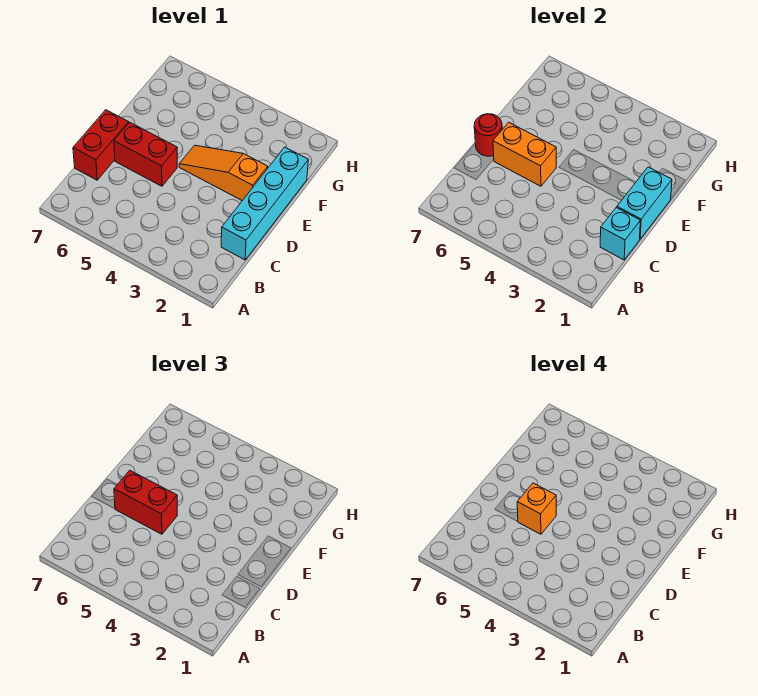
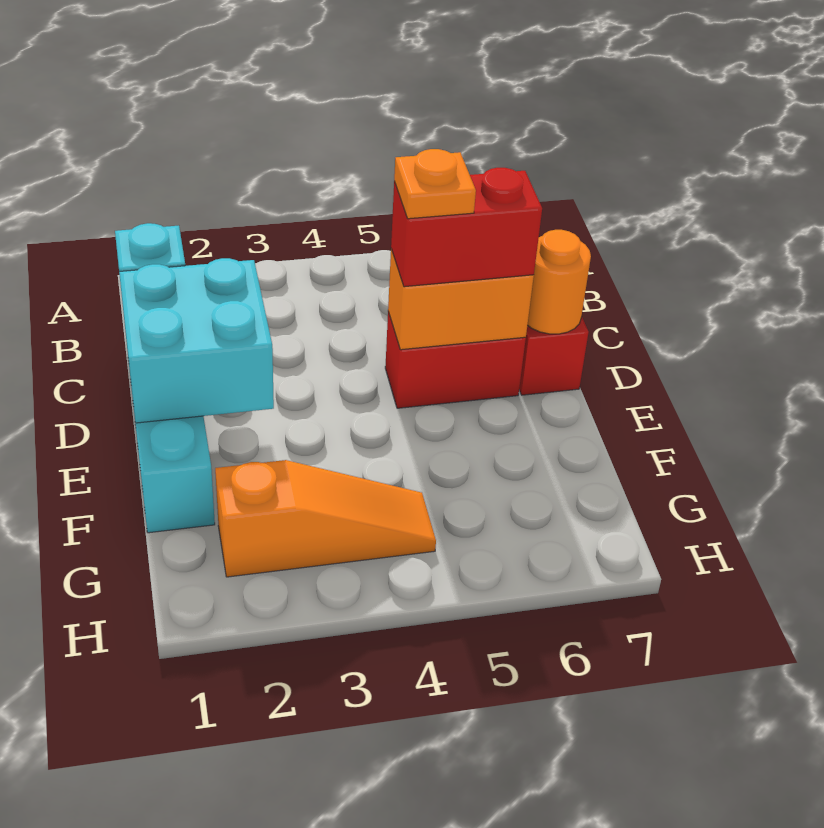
cyan 1x2 brick [617,167,672,239] -> cyan 2x2 brick [119,258,274,423]
orange 1x1 brick [517,483,556,534] -> orange 1x1 plate [394,149,476,219]
red 1x1 round brick [474,114,502,156] -> orange 1x1 round brick [528,230,591,334]
orange 1x3 slope [179,145,268,201] -> orange 1x3 slope moved to [215,460,436,577]

